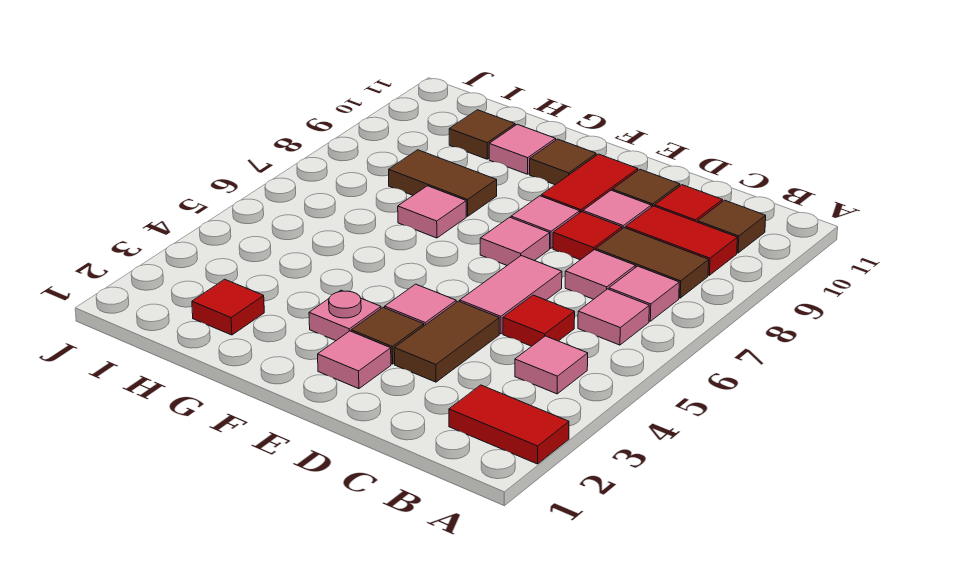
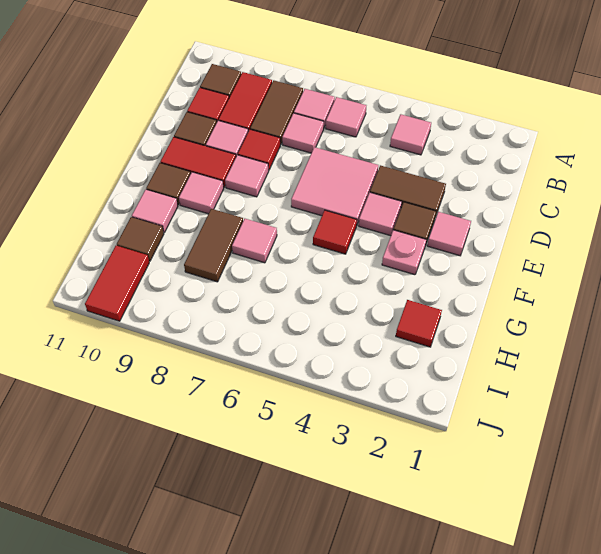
red 1x2 tile [449,385,569,464] -> red 1x2 tile moved to [85,246,149,321]
red 1x1 tile [503,295,575,346] -> red 1x1 tile moved to [313,210,357,254]
pink 1x2 tile [460,256,562,334] -> pink 2x2 tile [291,147,378,226]
pink 1x1 tile [480,217,550,265] -> pink 1x1 tile moved to [179,172,224,214]

